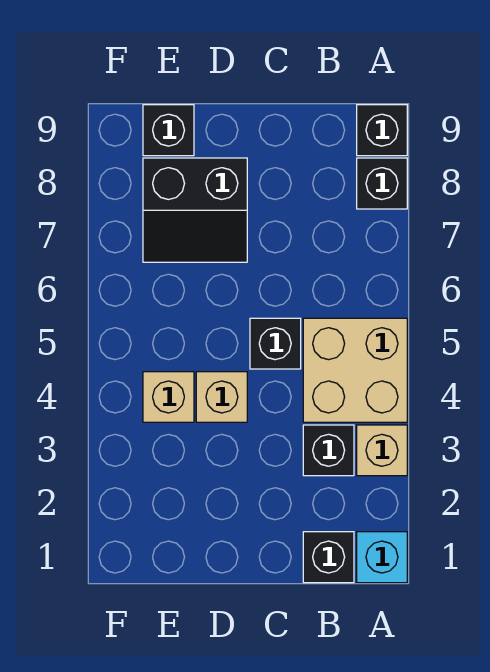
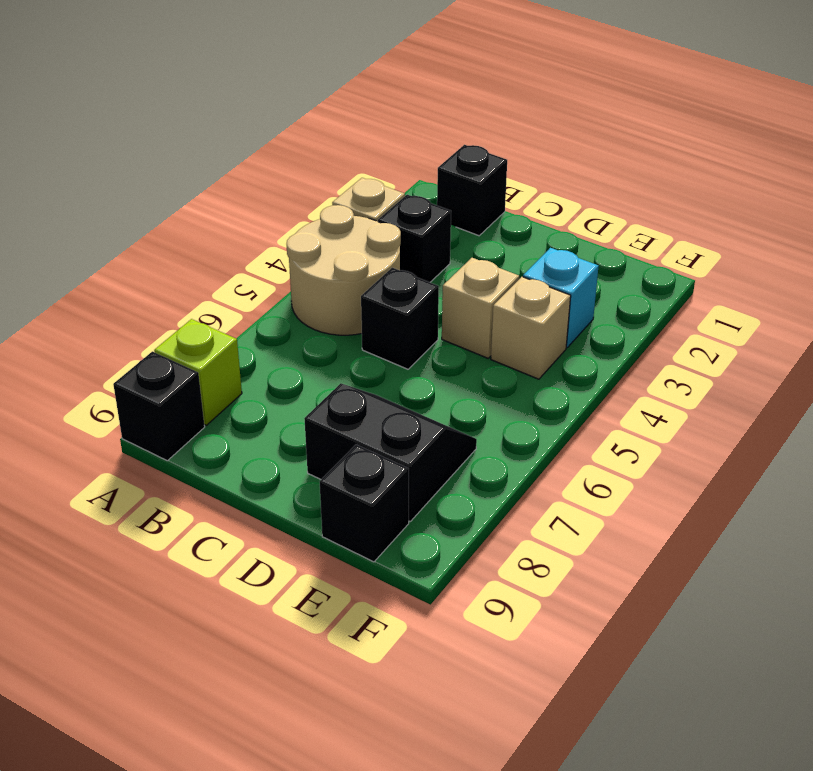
cyan 1x1 brick [357,532,407,583] -> cyan 1x1 brick moved to [523,248,599,348]
tan 2x2 brick [303,318,407,422] -> tan 2x2 round brick [287,205,401,335]
black 1x1 brick [357,158,407,209] -> lime 1x1 brick [154,319,242,425]

